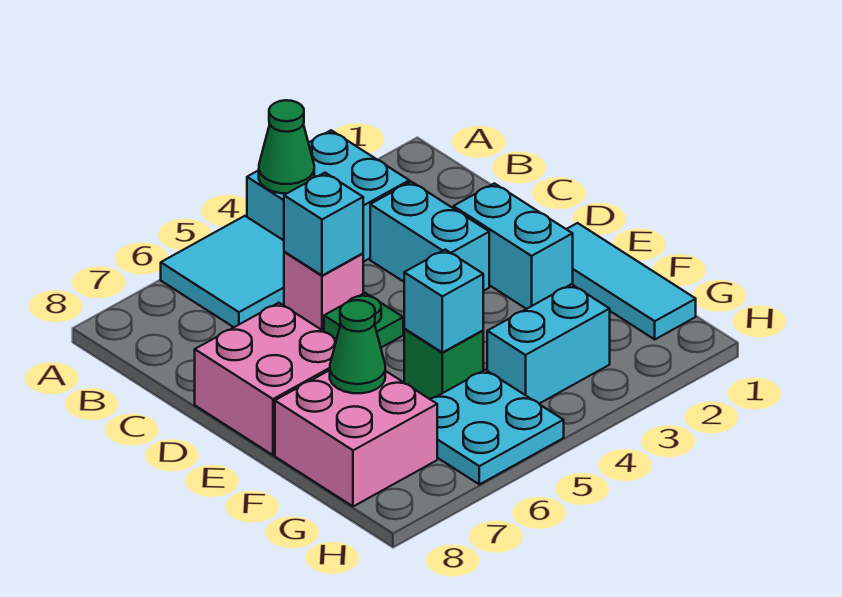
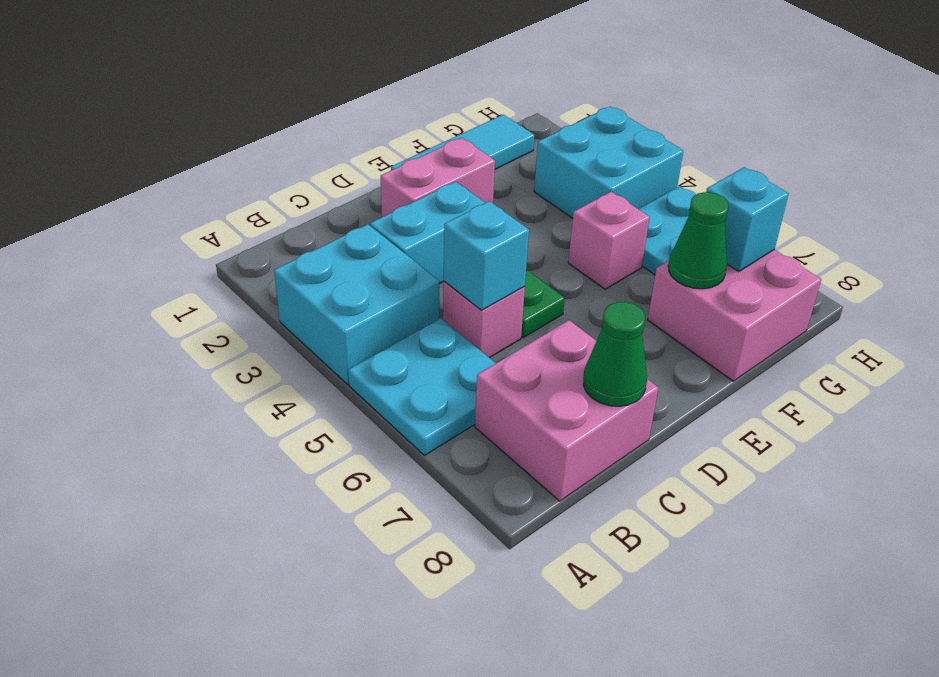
green 1x1 cone [259,100,314,194] -> green 1x1 cone moved to [583,302,647,406]
cyan 2x2 tile [161,216,284,327] -> cyan 2x2 plate [348,318,496,455]
cyan 1x2 brick [453,183,573,309] -> pink 1x2 brick [381,138,495,217]
pink 2x2 brick [195,303,337,455] -> pink 2x2 brick moved to [475,320,658,501]
green 1x1 brick [404,329,483,399] -> pink 1x1 brick [568,192,650,289]
cyan 1x1 brick [404,250,483,352] -> cyan 1x1 brick moved to [706,167,789,272]
cyan 1x2 brick [487,284,610,404] -> cyan 2x2 brick [534,107,683,218]

